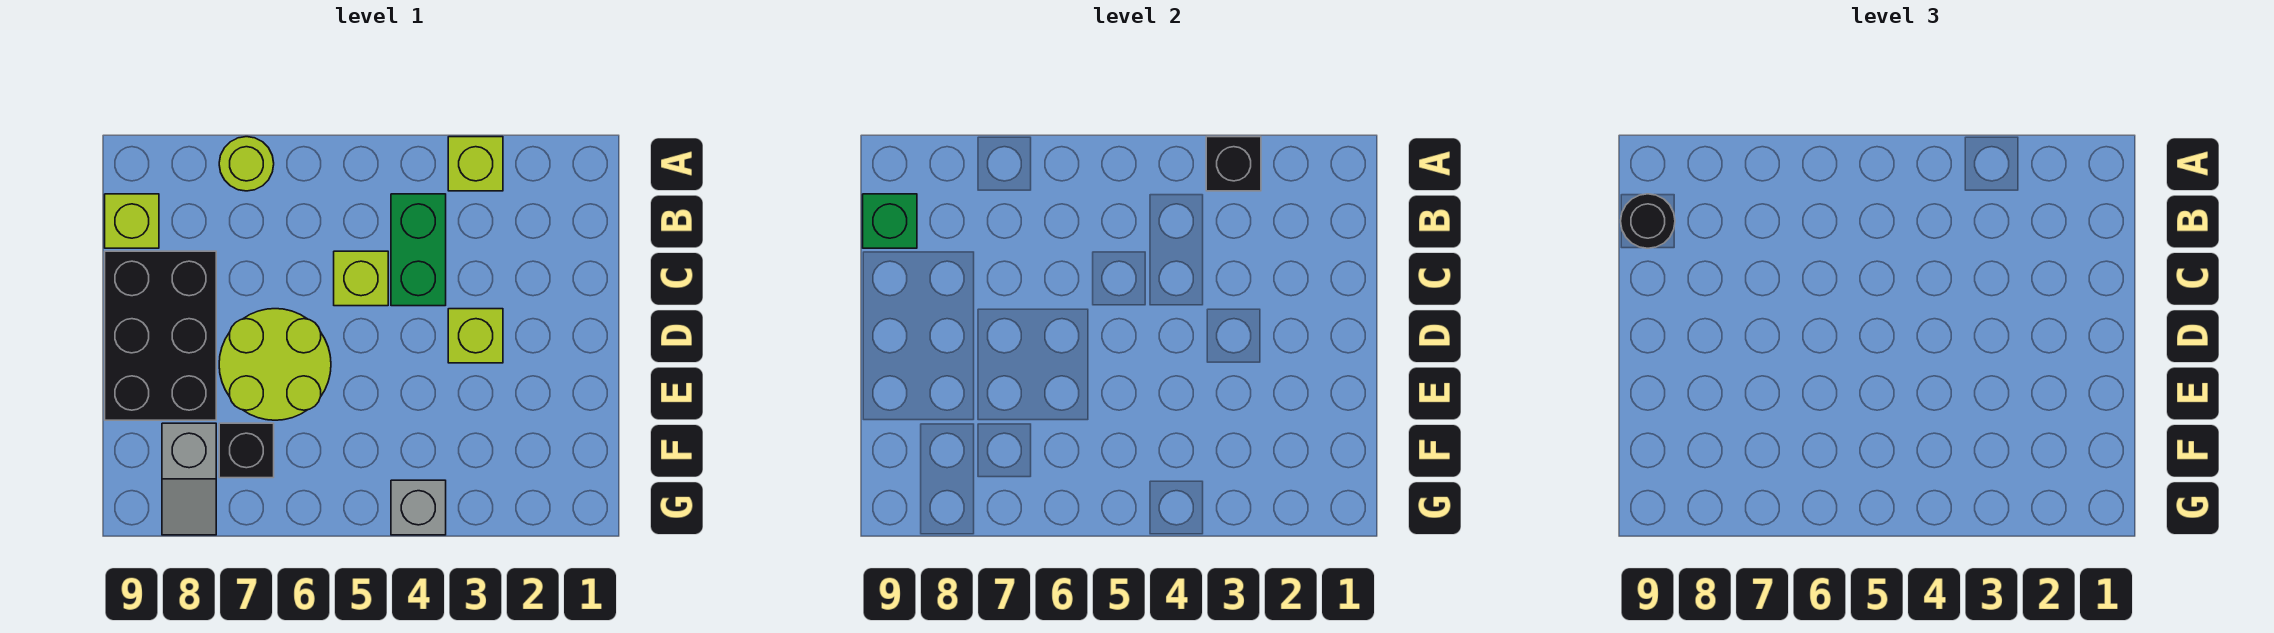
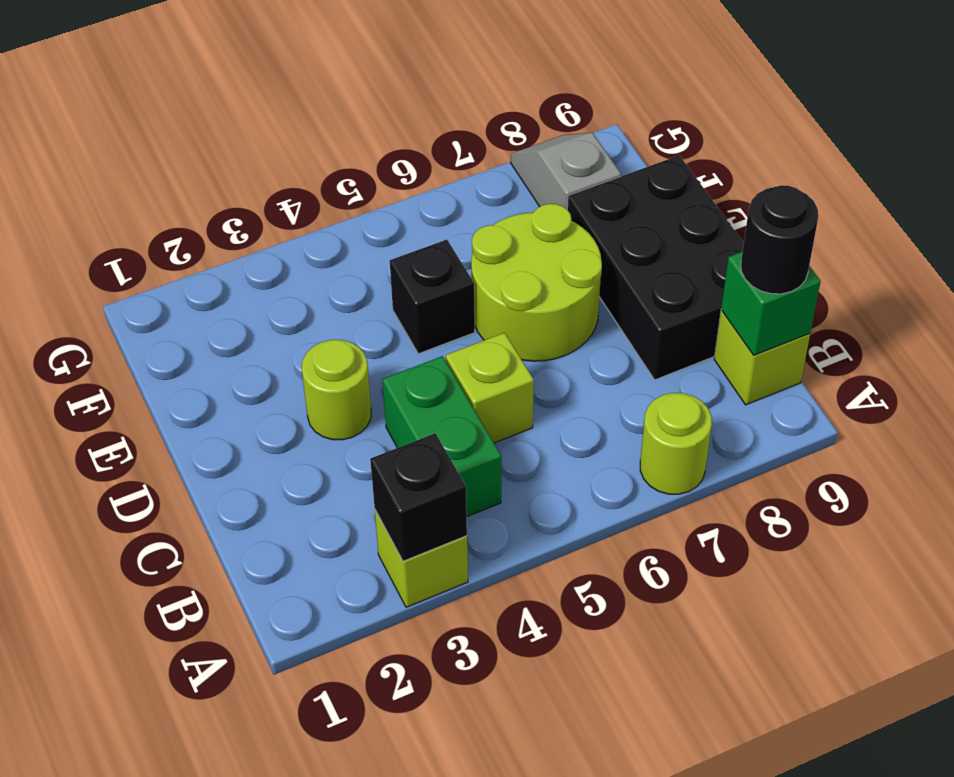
lime 1x1 brick [448,309,503,363] -> lime 1x1 round brick [302,340,371,440]
black 1x1 brick [219,423,274,478] -> black 1x1 brick moved to [390,240,475,354]
grey 1x1 brick [391,480,446,535] -> none

